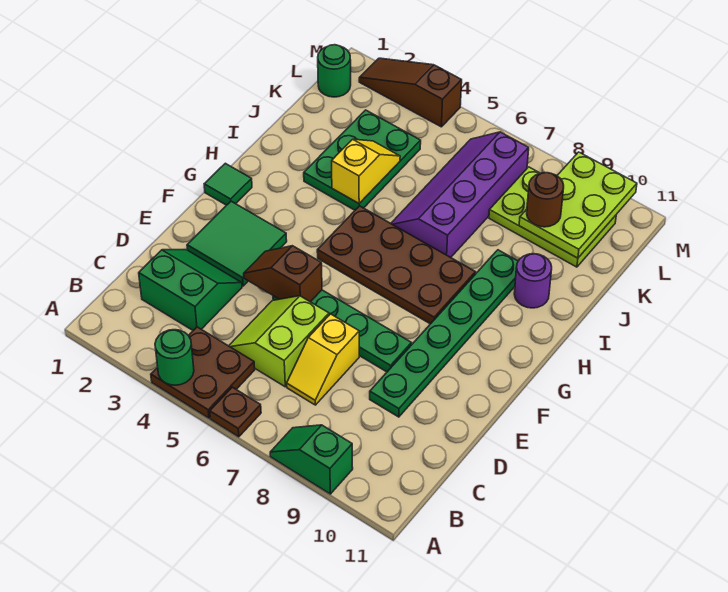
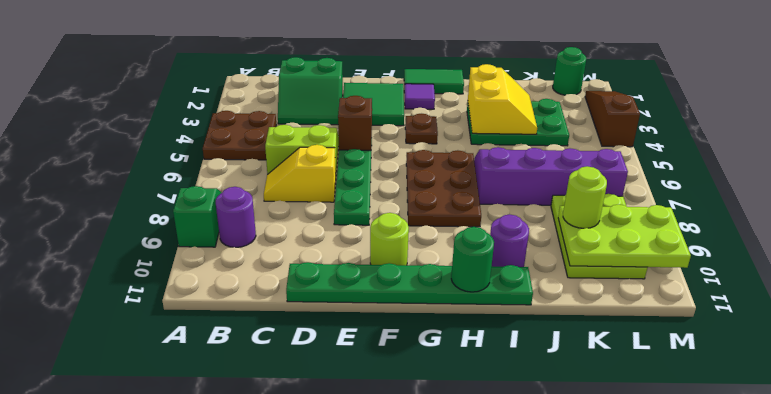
green 1x1 round brick [155,330,194,385] -> green 1x1 round brick moved to [451,227,494,292]
brown 1x1 plate [210,387,261,437] -> brown 1x1 plate moved to [405,114,438,144]
none -> purple 1x1 round brick [216,187,256,247]
green 2x2 slope [139,250,242,330] -> green 2x2 slope turned to [278,57,343,125]
green 1x6 plate [370,250,518,417] -> green 1x6 plate moved to [286,262,533,305]
none -> lime 1x1 round brick [370,213,409,265]
green 1x1 tile [204,163,252,205] -> green 1x2 tile [404,69,464,94]
none -> purple 1x1 tile [405,84,435,109]
brown 2x4 plate [317,206,476,324] -> brown 2x3 plate [406,150,481,227]
yellow 1x2 slope [332,139,400,203] -> yellow 2x2 slope [468,64,537,134]
brown 1x1 round brick [527,173,564,227] -> lime 1x1 round brick [563,166,607,228]

